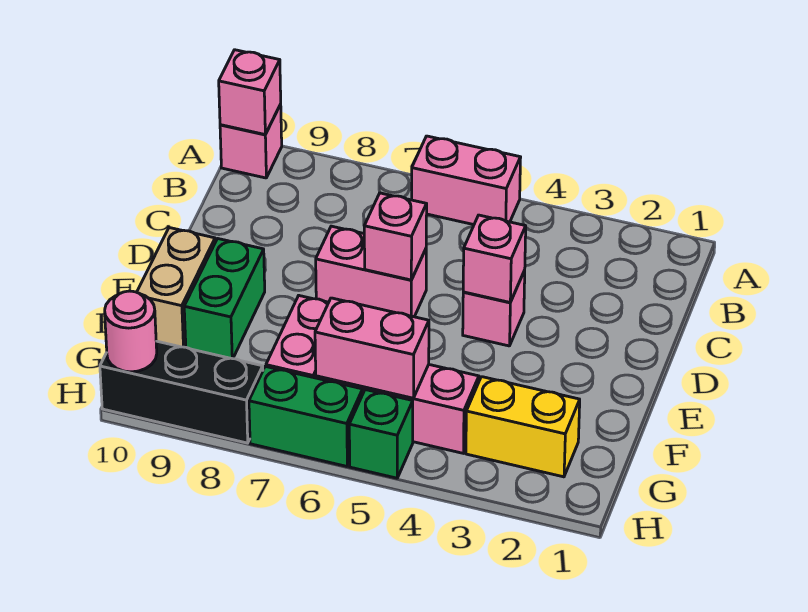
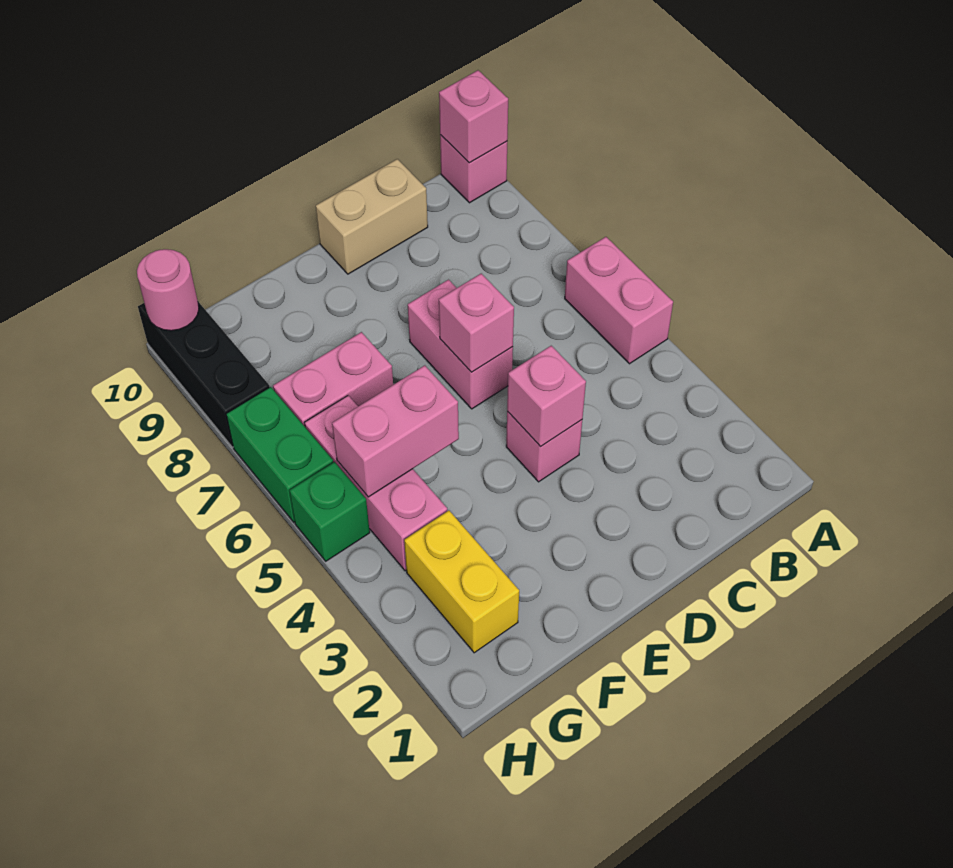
green 1x2 brick [184,239,265,359] -> none
tan 1x2 brick [137,228,215,347] -> tan 1x2 brick moved to [316,159,428,274]
pink 1x2 brick [315,298,429,398] -> pink 1x2 brick turned to [332,365,459,497]

